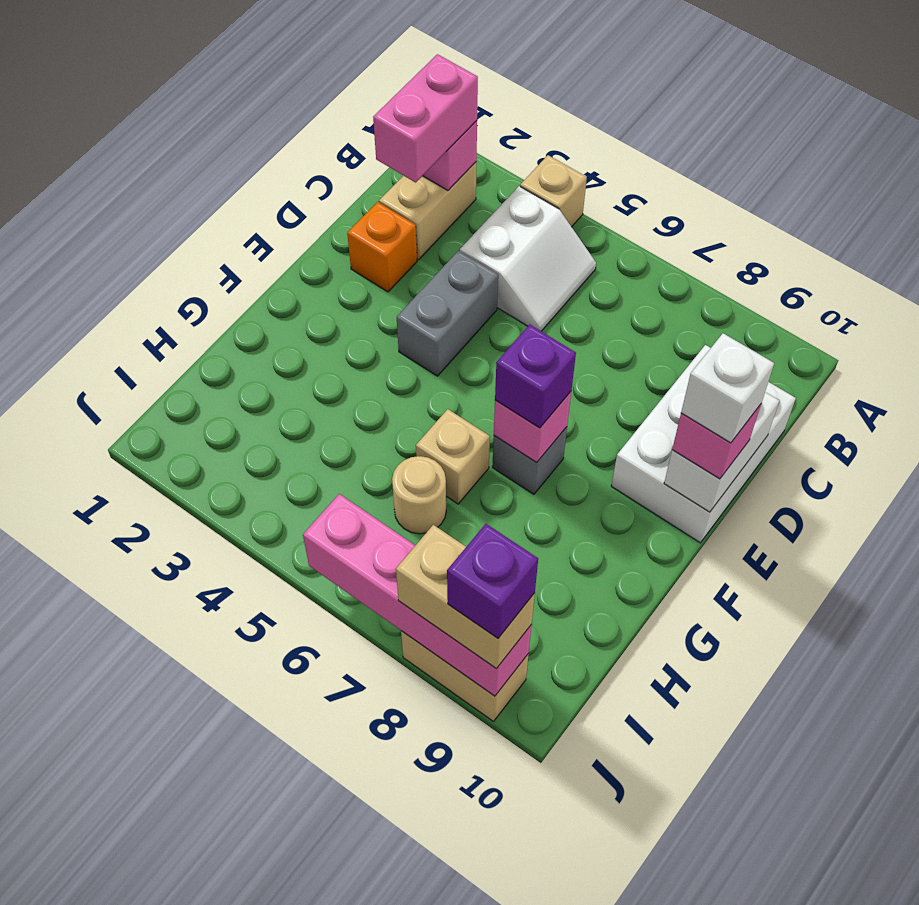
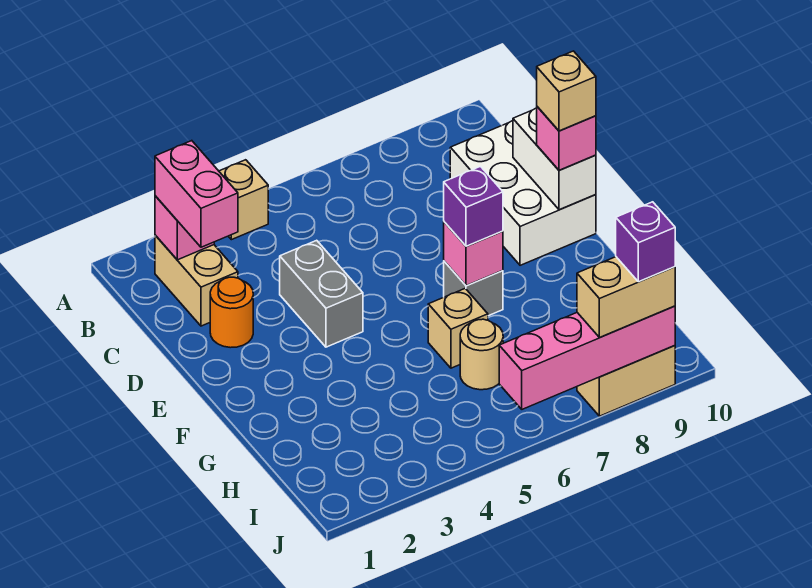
white 2x2 slope [460,186,596,331] -> none
orange 1x1 brick [347,202,417,292] -> orange 1x1 round brick [210,277,253,348]
white 1x1 brick [681,333,774,443] -> tan 1x1 brick [537,51,596,131]

